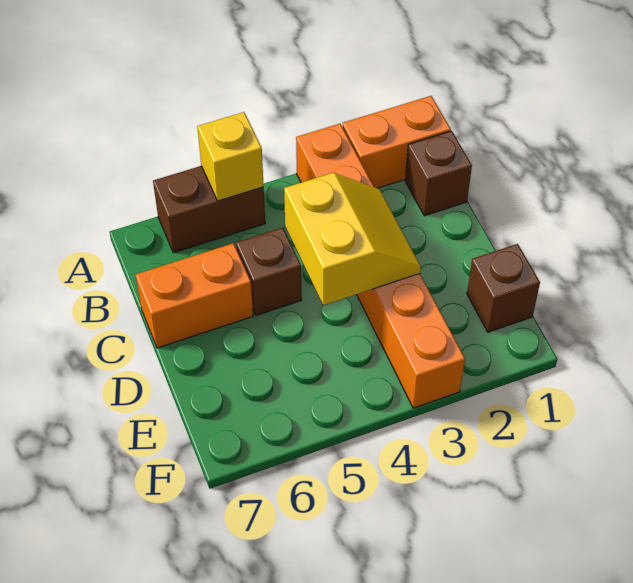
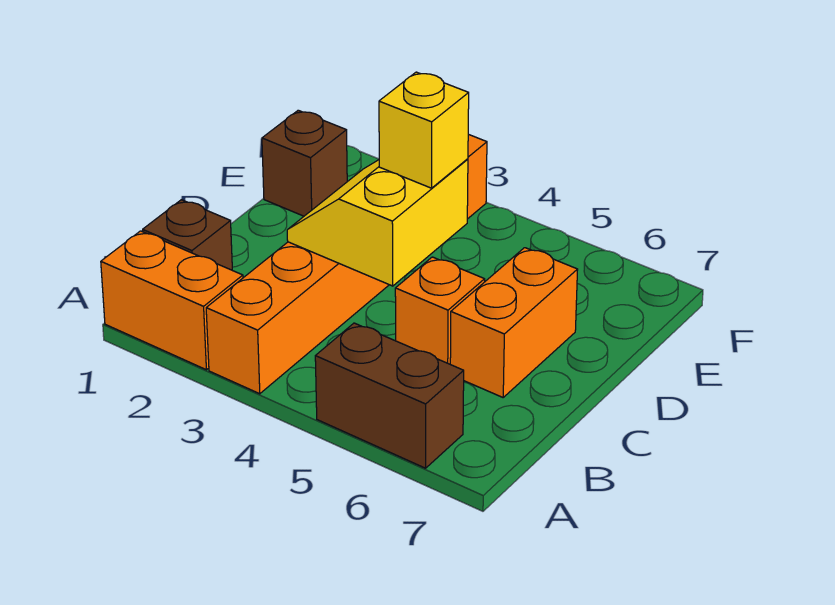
yellow 1x1 brick [197,112,264,201] -> yellow 1x1 brick moved to [379,72,469,188]
brown 1x1 brick [236,228,302,315] -> orange 1x1 brick [395,257,485,364]
orange 1x2 brick [136,243,253,348] -> orange 1x2 brick turned to [450,248,578,397]

